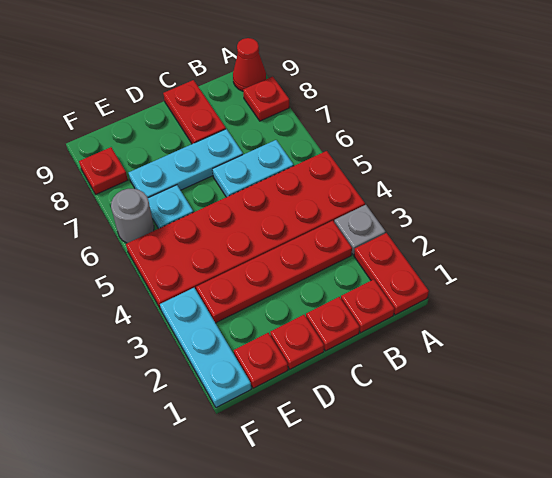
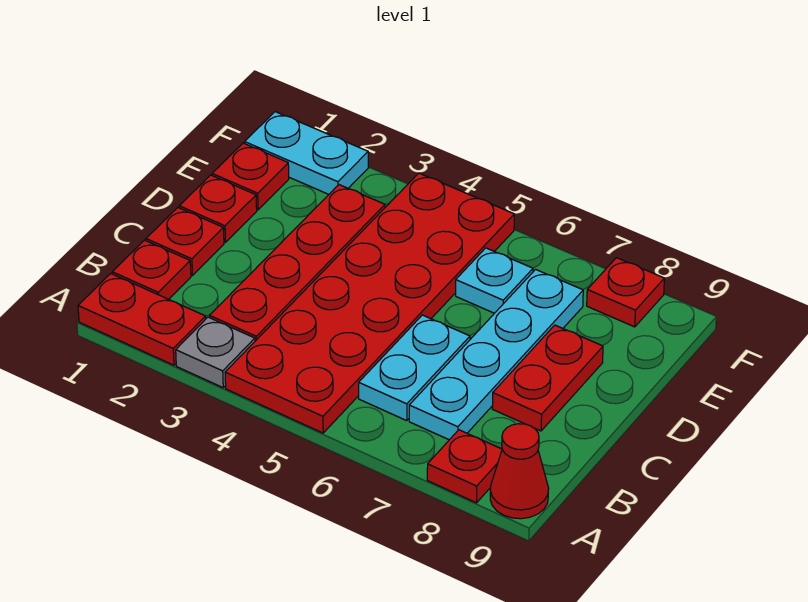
cyan 1x3 plate [129,129,243,198] -> cyan 1x4 plate [409,269,583,440]
red 1x2 plate [163,80,226,144] -> red 1x2 plate turned to [492,325,603,431]
cyan 1x3 plate [160,288,251,408] -> cyan 1x2 plate [245,112,368,194]
grey 1x1 round brick [111,189,154,243] -> none

